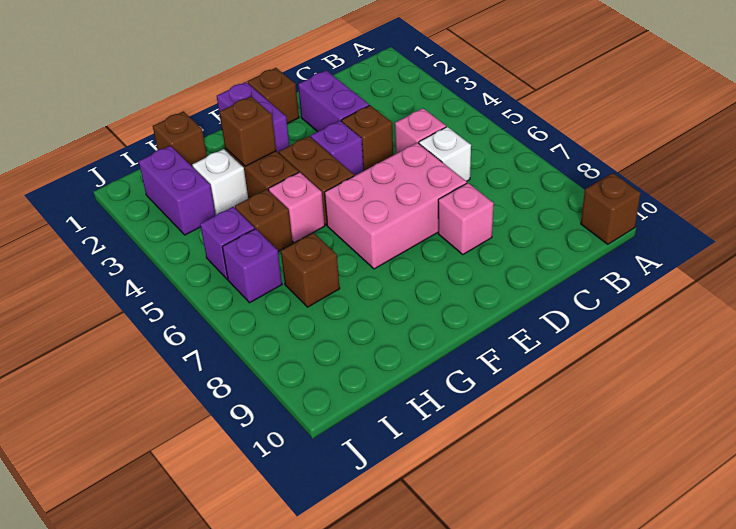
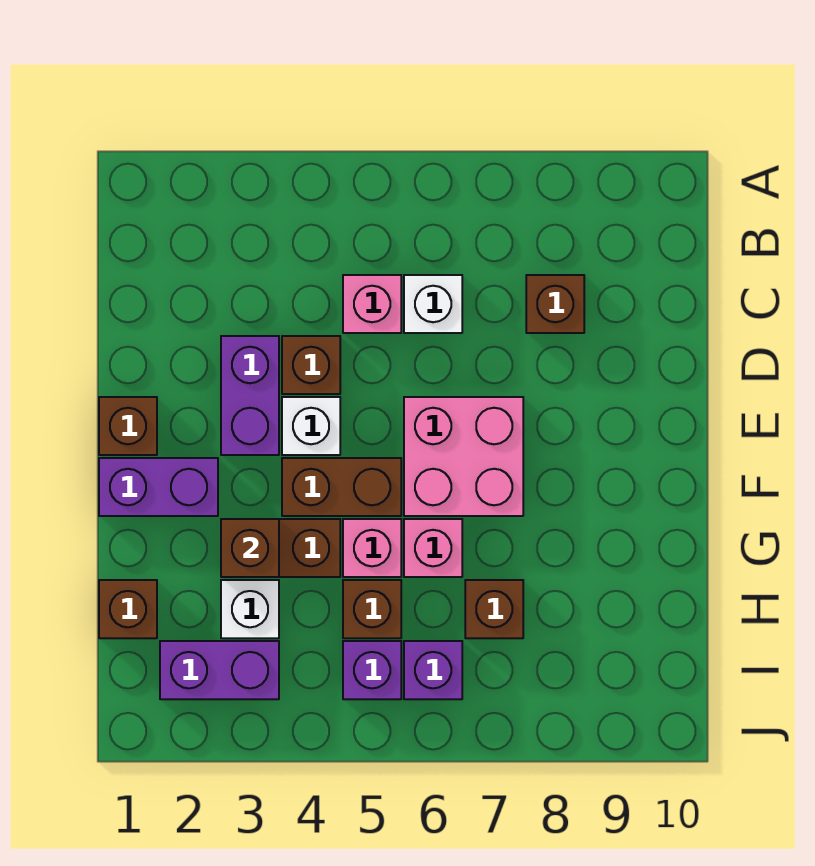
brown 1x1 brick [581,173,641,244] -> brown 1x1 brick moved to [526,275,584,333]
purple 1x2 brick [298,70,369,132] -> purple 1x2 brick turned to [221,336,279,455]
pink 2x3 brick [325,143,467,269] -> pink 2x2 brick [404,397,523,516]
pink 1x1 brick [438,183,494,254] -> pink 1x1 brick moved to [404,519,462,577]
purple 1x1 brick [311,121,364,176] -> white 1x1 brick [282,397,340,455]

